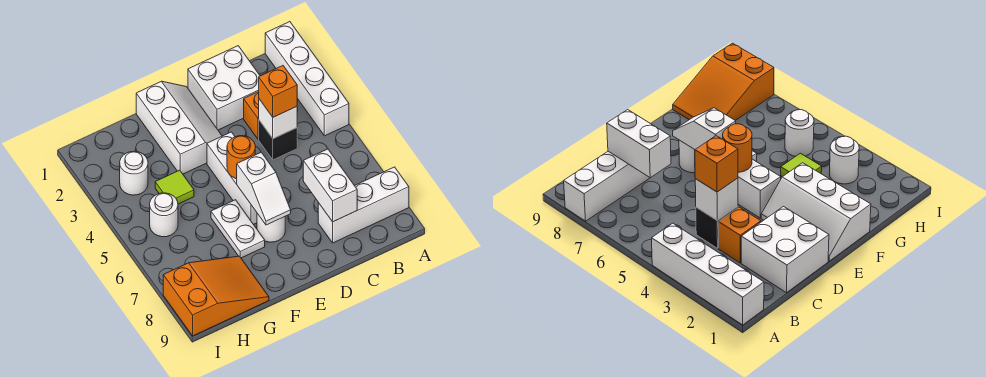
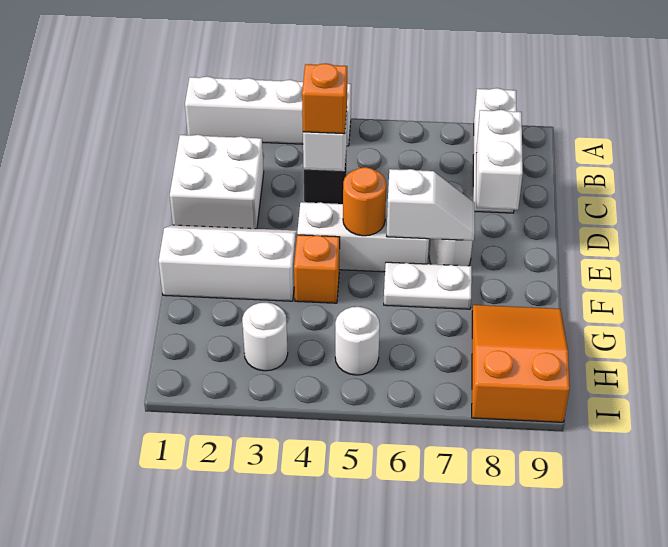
orange 1x1 brick [244,92,259,139] -> orange 1x1 brick moved to [294,235,340,303]
white 1x2 brick [303,149,357,222] -> white 1x2 brick turned to [476,110,523,210]
lime 1x1 tile [155,170,194,204] -> none

